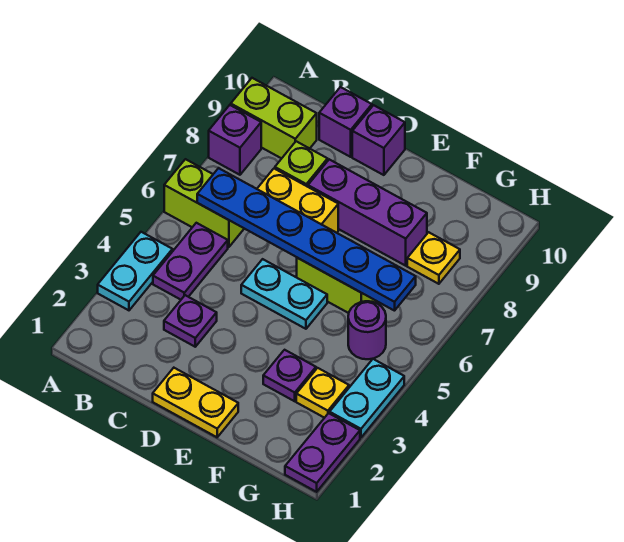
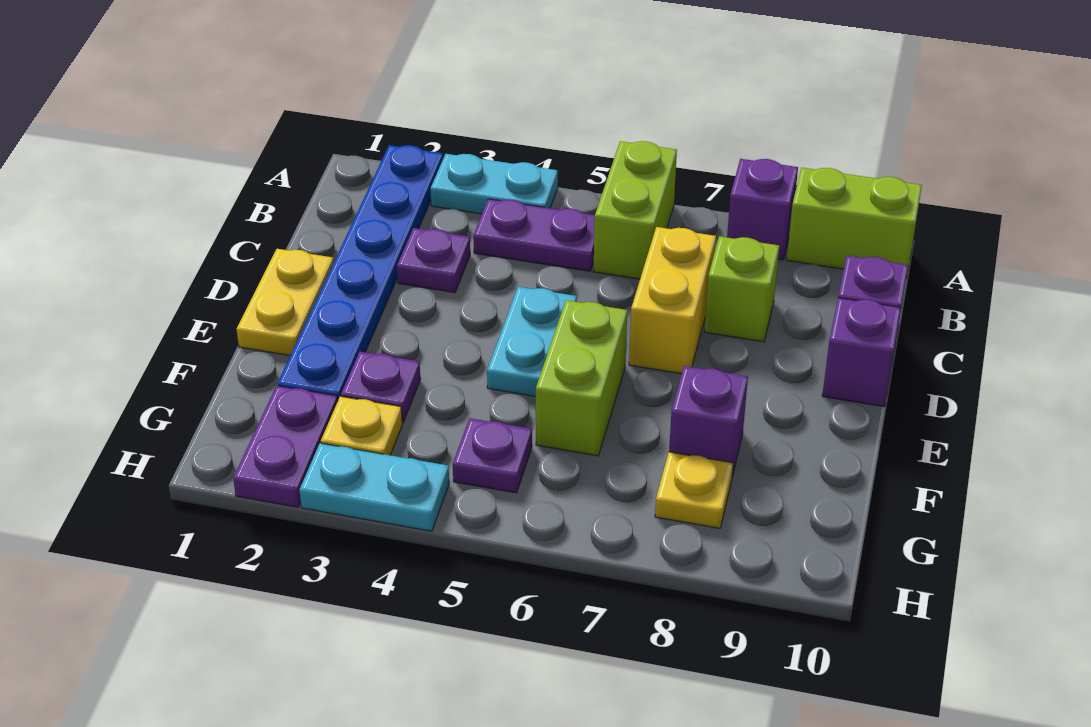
lime 1x2 brick [231,78,317,158] -> lime 1x2 brick turned to [787,168,922,278]
blue 1x6 plate [197,168,416,311] -> blue 1x6 plate moved to [277,145,443,401]
purple 1x3 brick [308,159,427,266] -> purple 1x1 brick [669,366,748,477]
purple 1x1 round brick [348,301,386,359] -> purple 1x1 plate [453,418,532,493]
purple 1x2 plate [285,413,360,492] -> purple 1x2 plate turned to [233,386,338,507]

